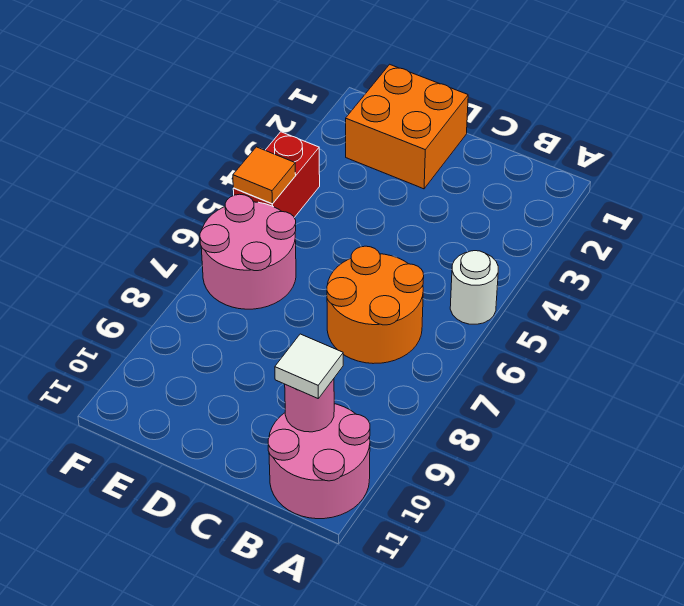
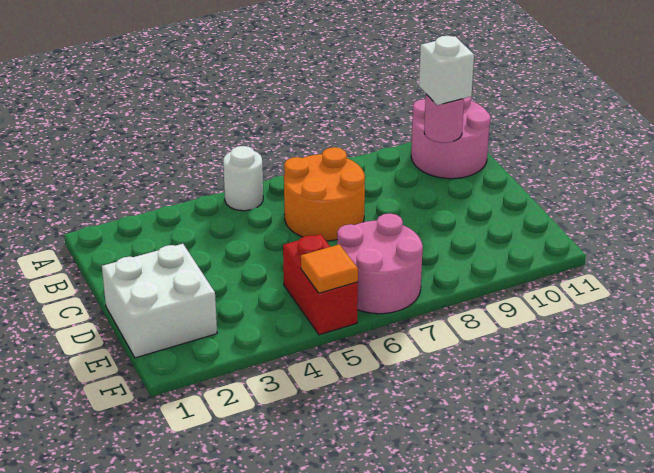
white 1x1 tile [275,334,343,398] -> white 1x1 brick [419,36,474,105]
orange 2x2 brick [346,64,468,189] -> white 2x2 brick [102,244,217,358]
red 1x2 brick [233,132,320,217] -> red 1x2 brick turned to [283,234,358,335]

